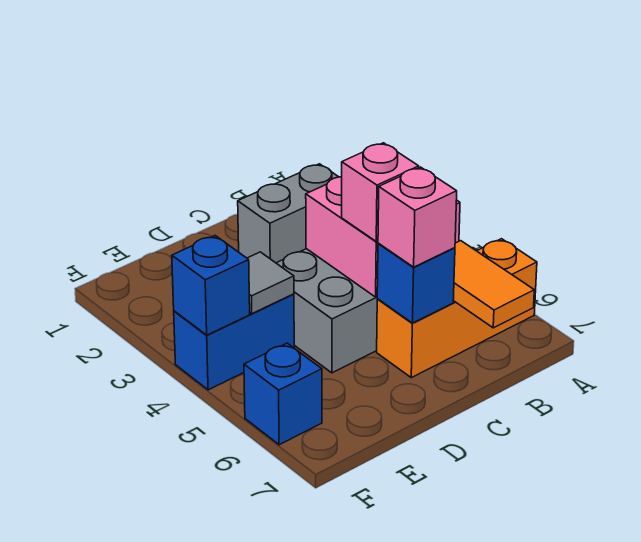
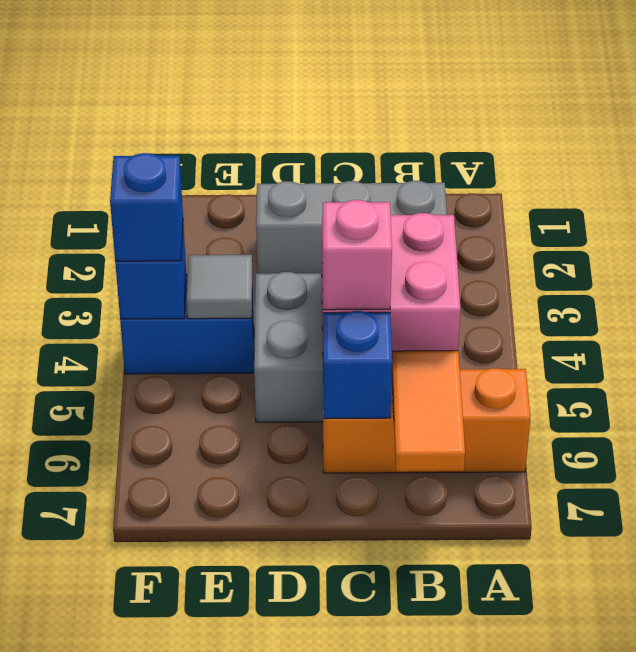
grey 1x2 brick [238,164,338,263] -> grey 1x3 brick [256,181,447,274]
pink 1x1 brick [378,167,457,267] -> none
blue 1x1 brick [244,343,322,445] -> blue 1x1 brick moved to [110,153,183,261]

